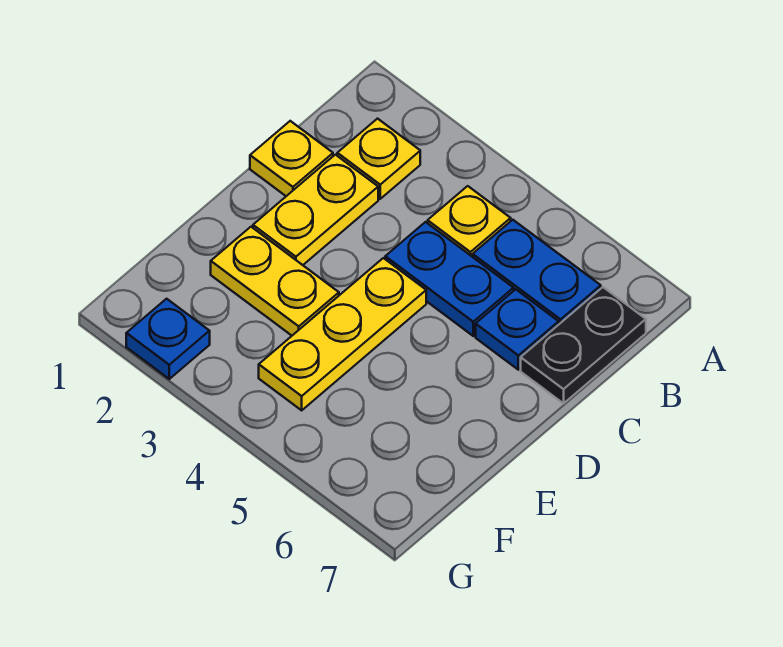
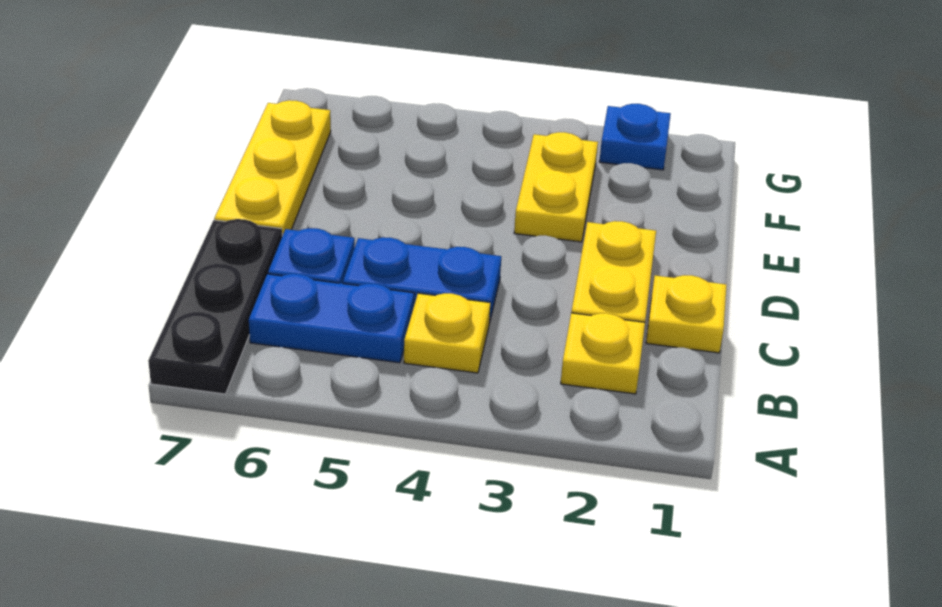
black 1x2 plate [521,287,646,403] -> black 1x3 plate [148,219,282,394]
yellow 1x3 plate [259,258,426,410] -> yellow 1x3 plate moved to [214,100,331,236]
yellow 1x2 plate [211,227,339,336] -> yellow 1x2 plate turned to [514,132,598,242]

